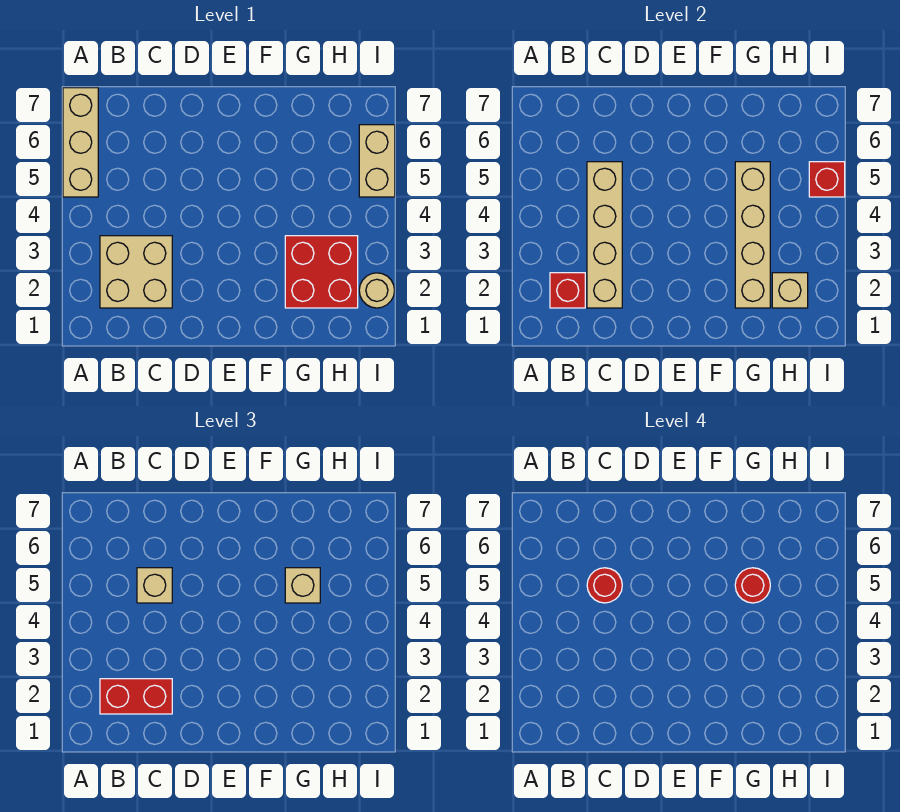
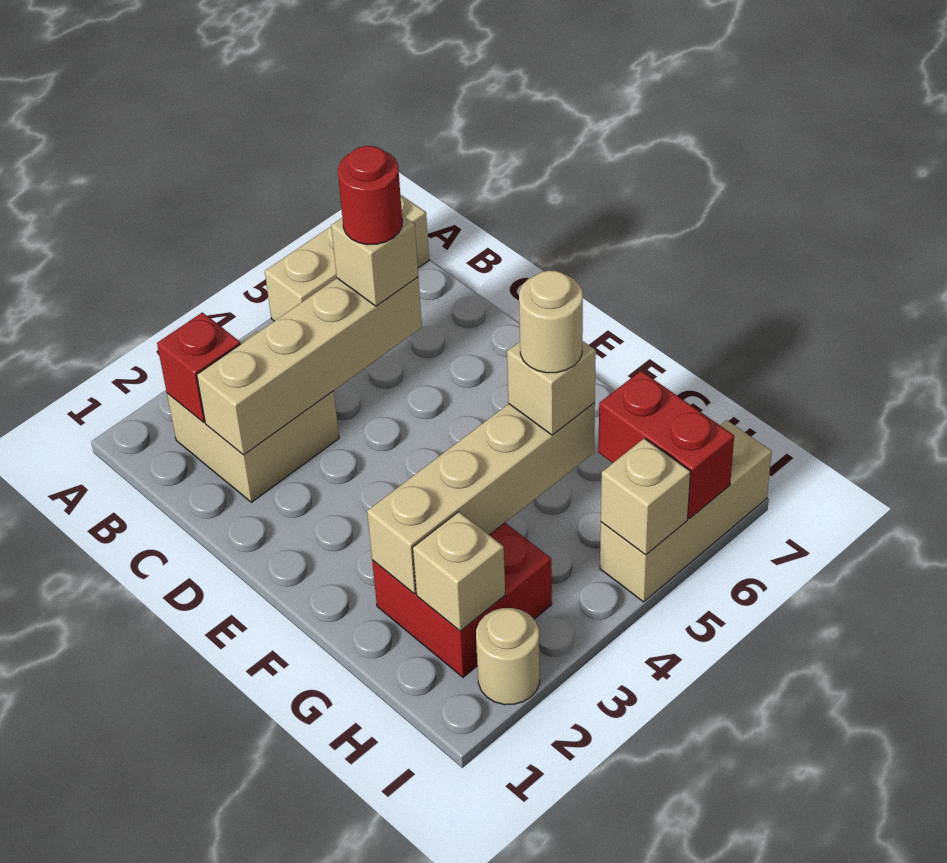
red 1x2 brick [100,679,172,714] -> red 1x2 brick moved to [598,371,734,519]
red 1x1 round brick [735,568,770,603] -> tan 1x1 round brick [519,270,583,373]
tan 1x2 brick [359,125,395,197] -> tan 1x3 brick [600,420,772,602]
red 1x1 brick [809,162,845,197] -> tan 1x1 brick [601,438,691,555]

